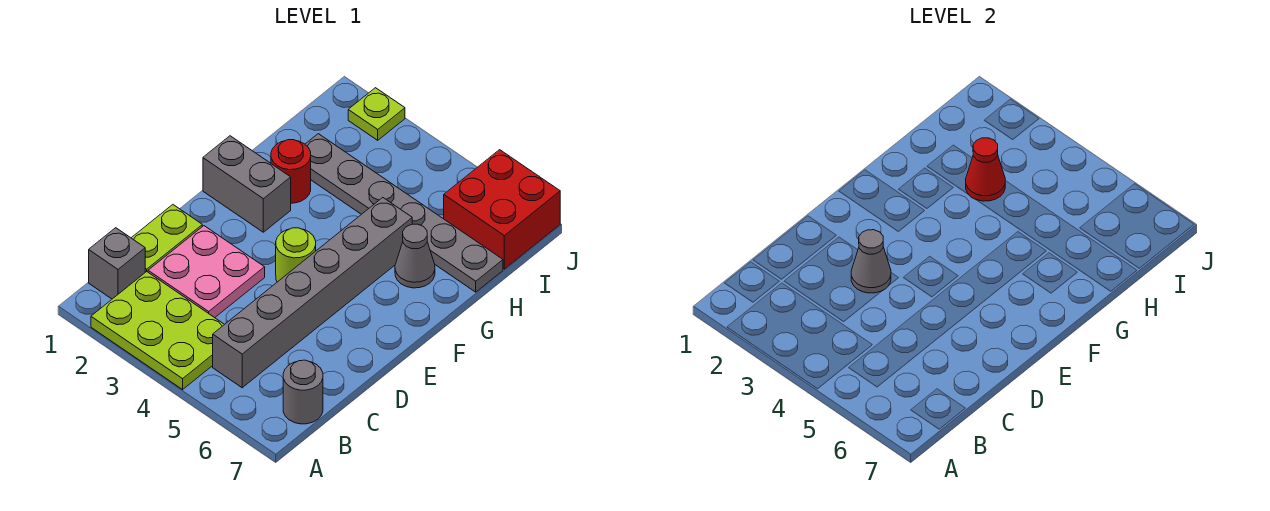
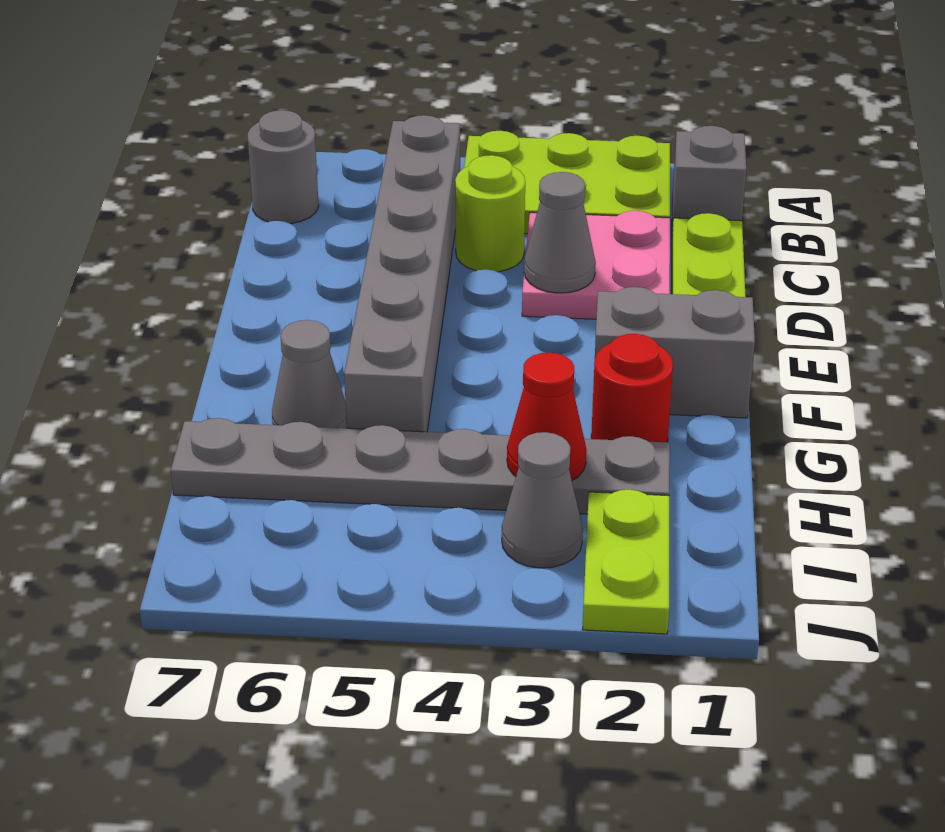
lime 1x1 round brick [276,228,316,282] -> lime 1x1 round brick moved to [455,155,525,272]
none -> grey 1x1 cone [502,432,583,568]
red 2x2 brick [444,150,560,269] -> none
lime 1x1 plate [348,88,405,140] -> lime 1x2 plate [582,490,669,634]

